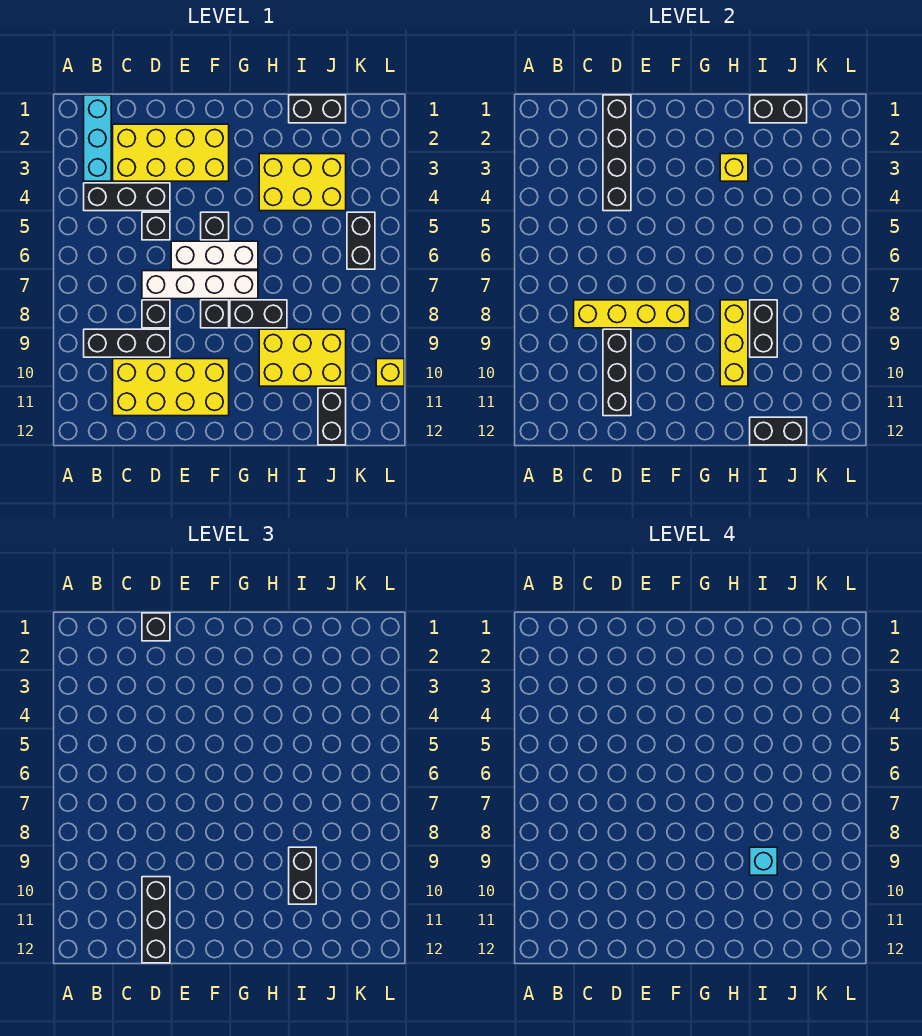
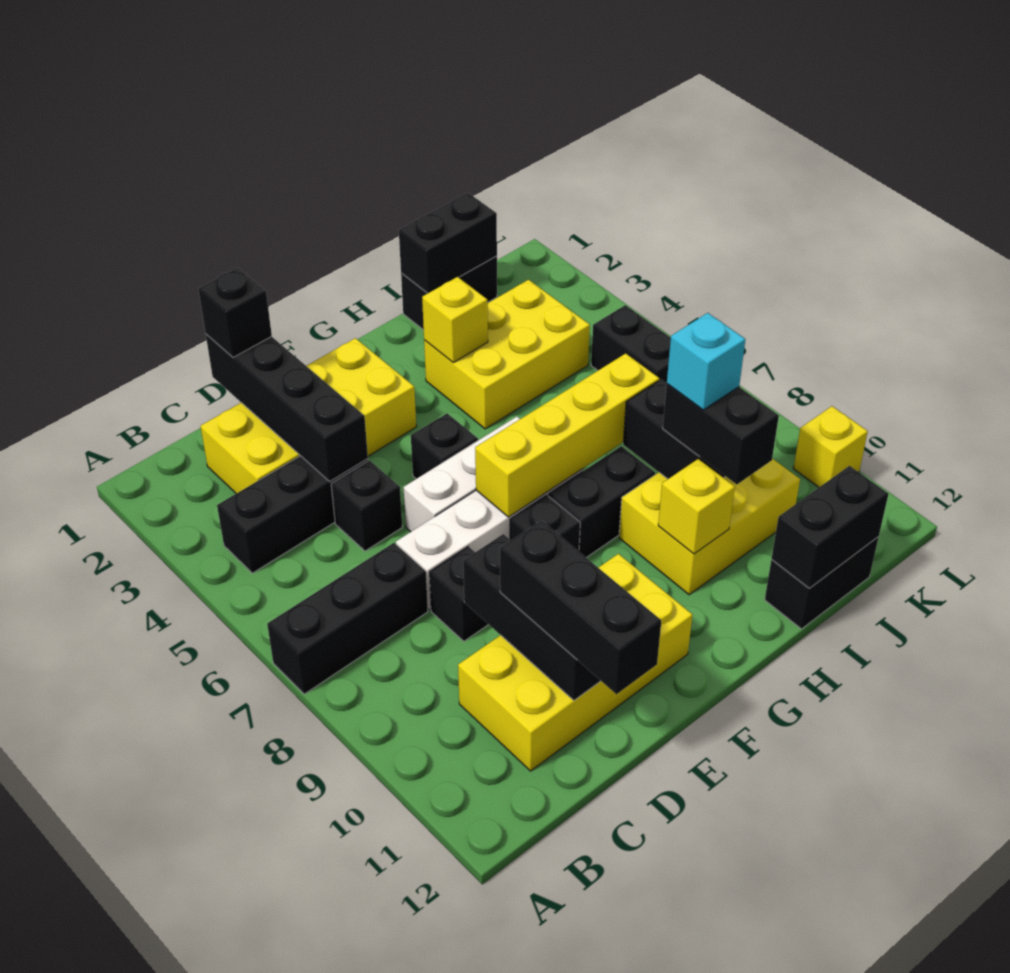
cyan 1x3 brick [84,95,111,181] -> none
black 1x3 brick [84,329,170,357] -> black 1x3 brick moved to [267,543,428,694]
yellow 1x4 brick [574,300,690,328] -> yellow 1x4 brick moved to [475,353,659,517]
yellow 1x3 brick [720,300,748,386] -> yellow 1x1 brick [658,459,735,554]
black 1x2 brick [318,388,346,445] -> black 1x2 brick turned to [765,537,879,629]

